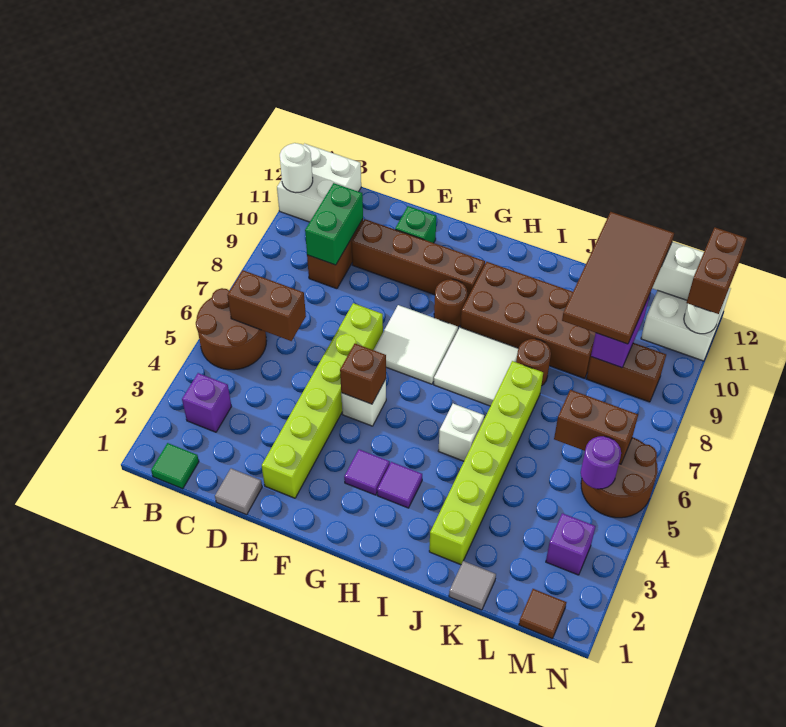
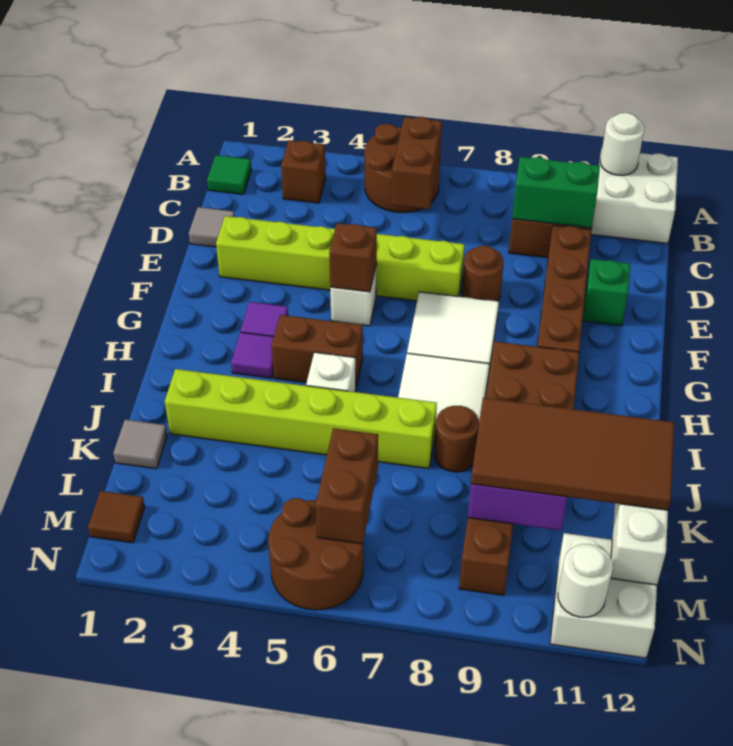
purple 1x1 brick [182,373,231,432] -> brown 1x1 brick [281,140,326,203]
brown 1x1 round brick [434,279,467,327] -> brown 1x1 round brick moved to [462,246,504,301]
purple 1x1 brick [546,513,596,575] -> none
purple 1x1 round brick [581,436,621,489] -> none
brown 1x2 brick [686,228,747,314] -> brown 1x2 brick moved to [272,315,363,387]

